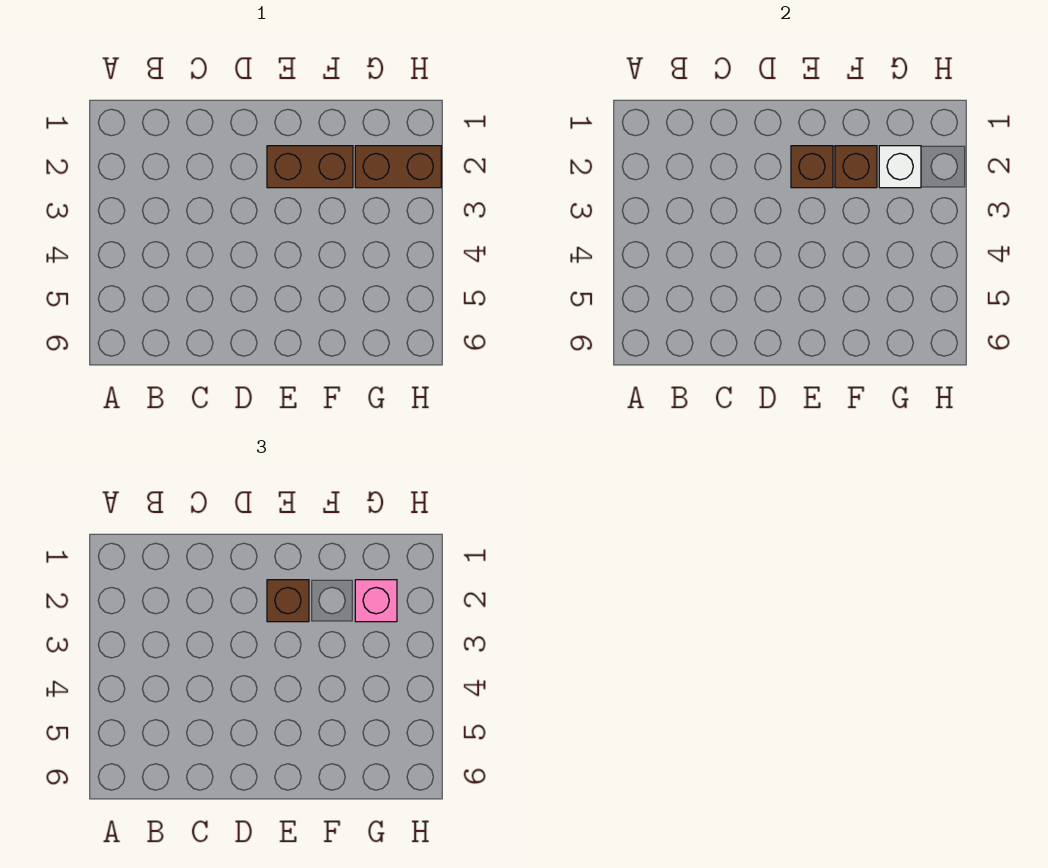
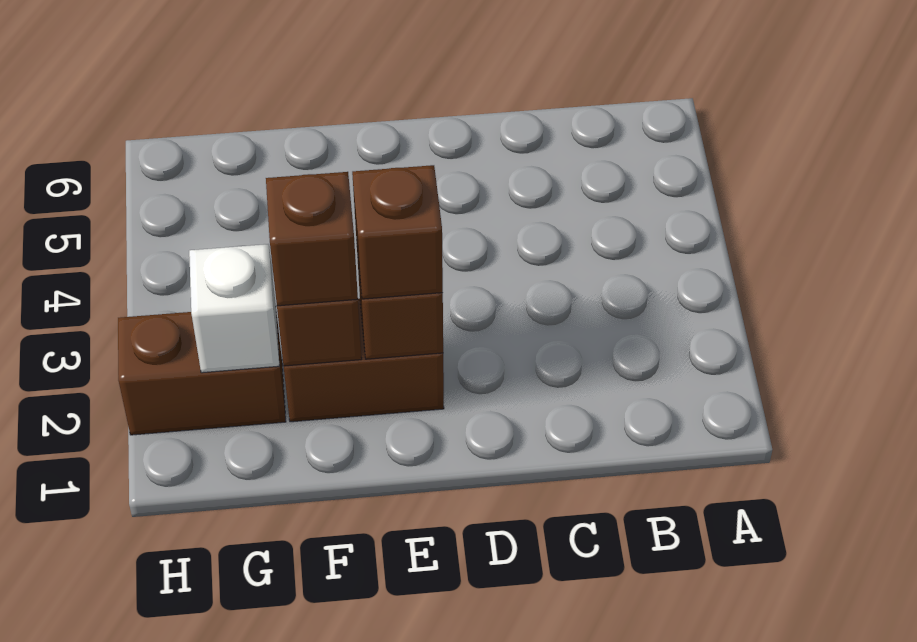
none -> brown 1x1 brick [266,172,358,306]
pink 1x1 brick [355,580,397,622] -> none

